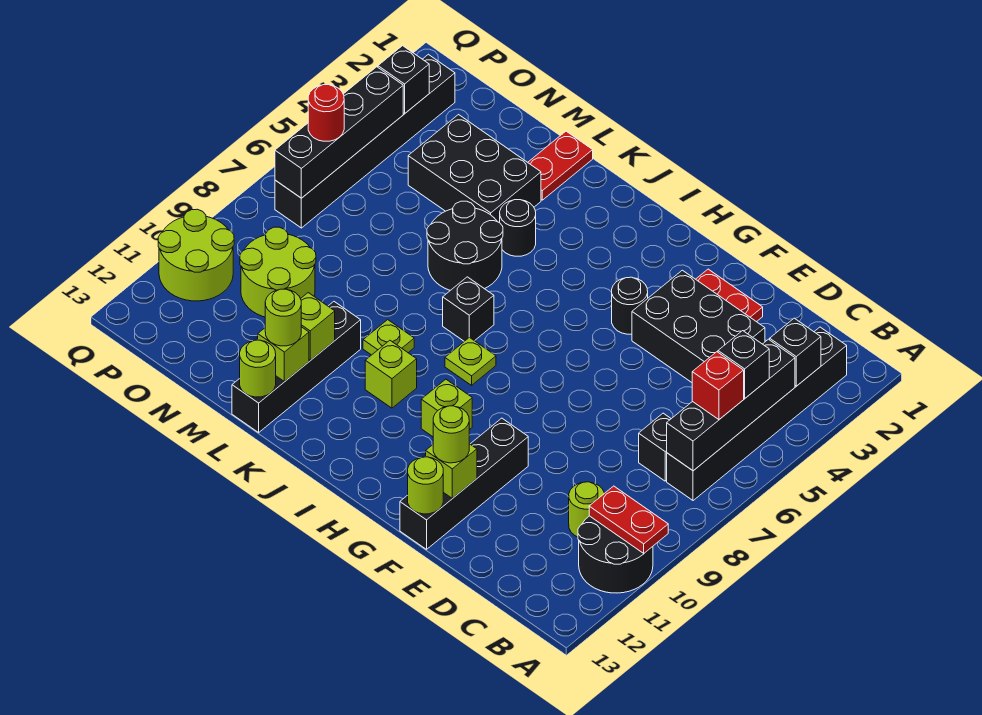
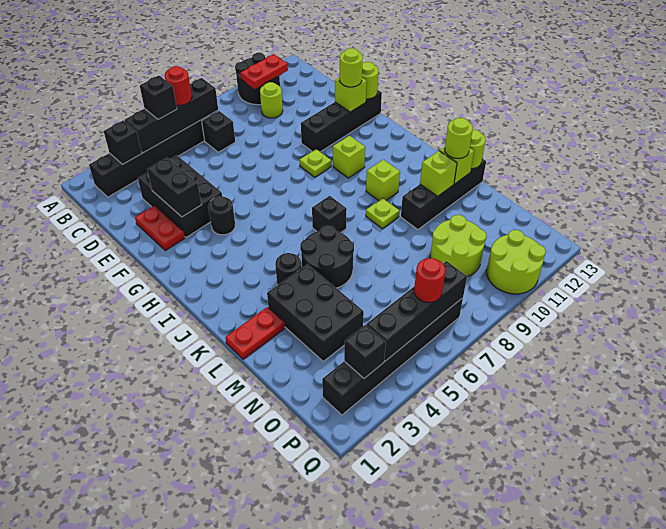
red 1x2 plate [589,486,668,553] -> red 1x2 plate turned to [241,54,288,89]
red 1x1 brick [692,352,744,420] -> red 1x1 round brick [165,66,192,105]
none -> black 1x2 brick [147,158,201,217]
lime 1x1 plate [445,337,496,385] -> lime 1x1 plate moved to [299,149,331,177]

